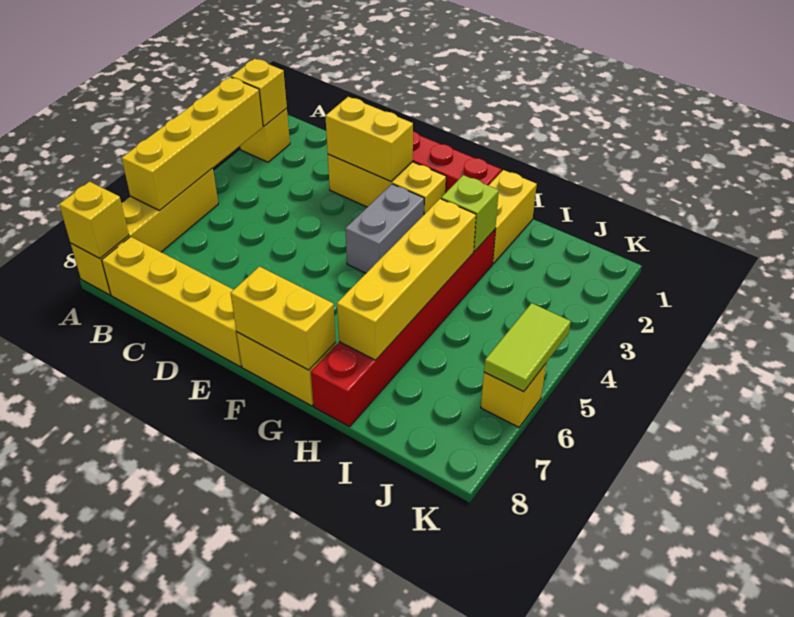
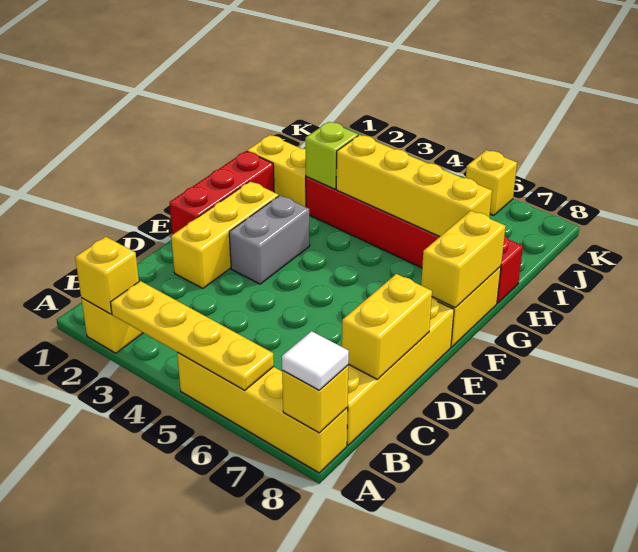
yellow 1x4 brick [122,77,263,210] -> yellow 1x4 plate [110,281,274,390]
none -> white 1x1 tile [282,331,349,390]
yellow 1x2 brick [325,97,413,181] -> yellow 1x2 brick moved to [342,274,432,379]
grey 1x2 brick [345,184,424,273] -> grey 1x2 brick turned to [229,195,310,284]
lime 1x2 tile [484,303,571,392] -> none

